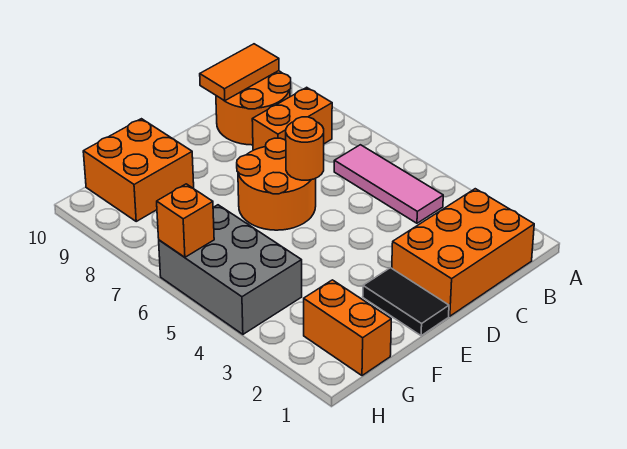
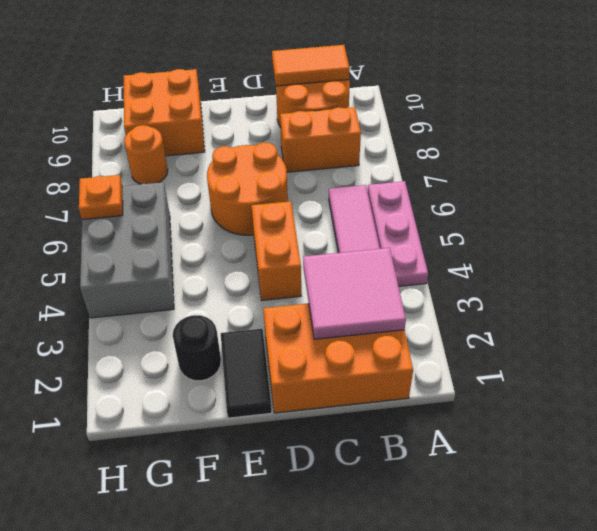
none -> pink 1x3 plate [368,181,428,286]
none -> pink 2x2 tile [303,248,406,339]
orange 1x1 round brick [286,117,324,180] -> orange 1x1 round brick moved to [124,125,168,184]
none -> black 1x1 round brick [173,315,221,381]
orange 1x2 brick [304,280,391,376] -> orange 1x2 brick moved to [252,201,301,300]
orange 1x1 brick [157,184,214,257] -> orange 1x1 plate [79,175,123,219]

